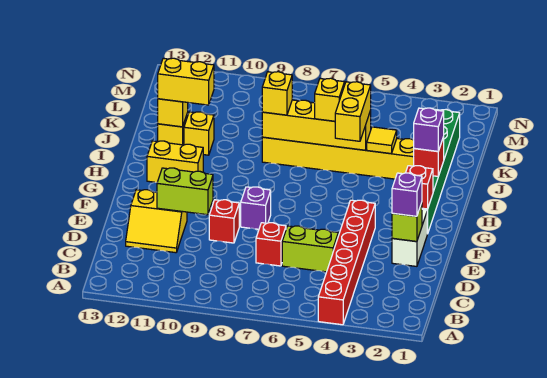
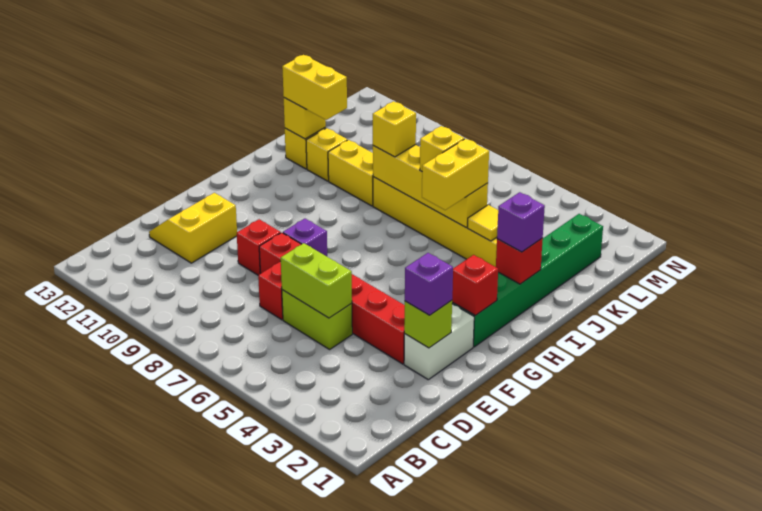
red 1x6 brick [318,200,375,325] -> red 1x6 brick turned to [259,233,405,364]
yellow 2x2 slope [126,190,187,253] -> yellow 2x2 slope turned to [149,193,237,263]
lime 1x2 brick [157,168,213,215] -> lime 1x2 brick moved to [281,243,352,318]
yellow 1x2 brick [147,141,203,182] -> yellow 1x2 brick moved to [328,140,373,206]

